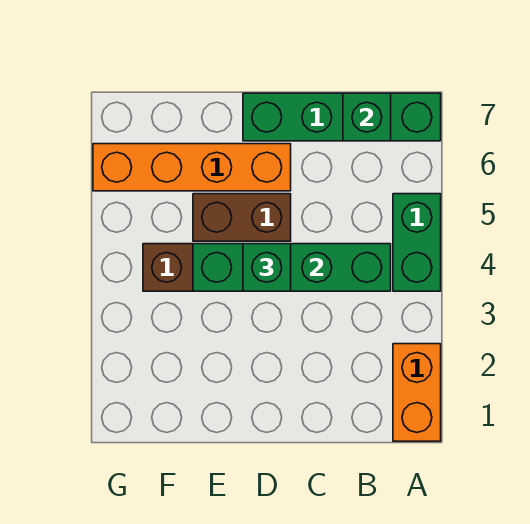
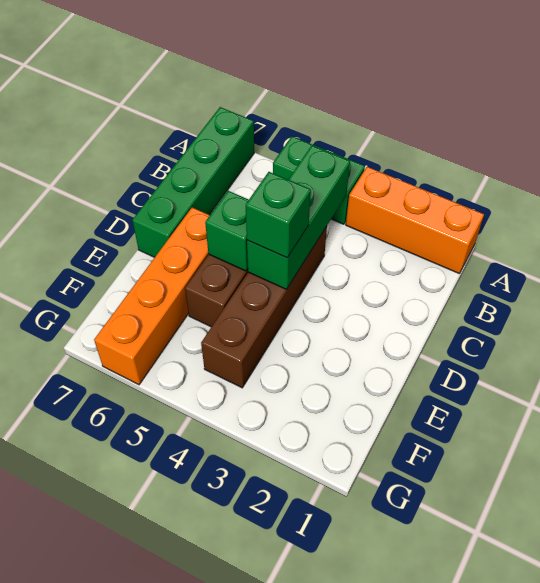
orange 1x2 brick [393,344,441,441] -> orange 1x3 brick [346,167,484,274]
green 1x4 brick [193,244,391,291] -> green 1x3 brick [247,146,350,289]
green 1x1 brick [343,93,391,141] -> green 1x1 brick moved to [205,191,249,271]

